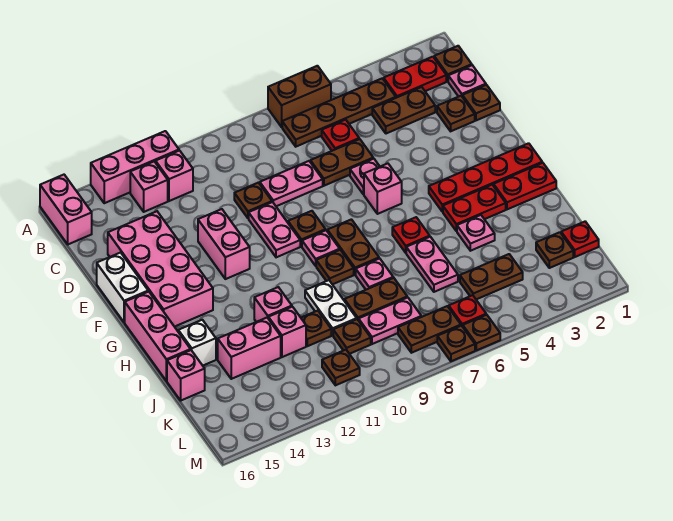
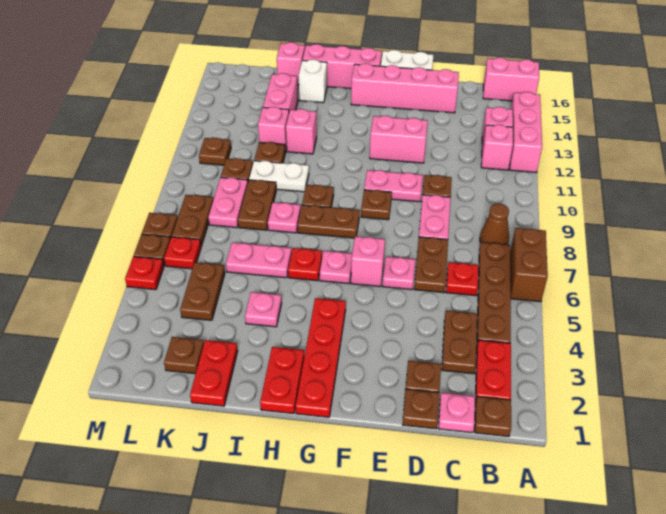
none -> brown 1x1 cone [480,204,509,245]
pink 2x4 brick [108,211,213,327] -> pink 1x4 brick [351,63,459,113]
pink 1x1 plate [302,230,340,266] -> pink 1x1 plate moved to [320,251,352,284]
red 1x2 plate [443,185,506,231] -> red 1x2 plate moved to [190,340,238,406]
red 1x1 plate [561,222,599,257] -> red 1x1 plate moved to [125,256,164,290]

